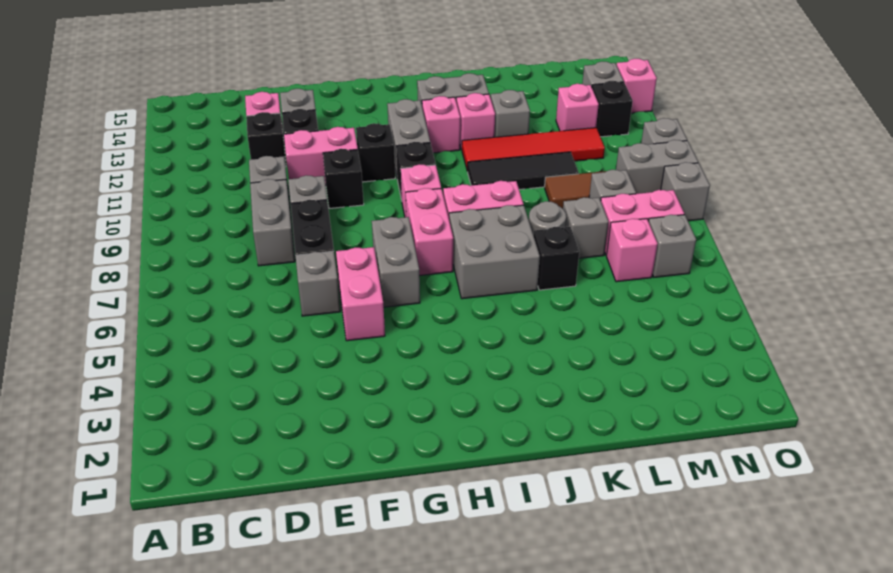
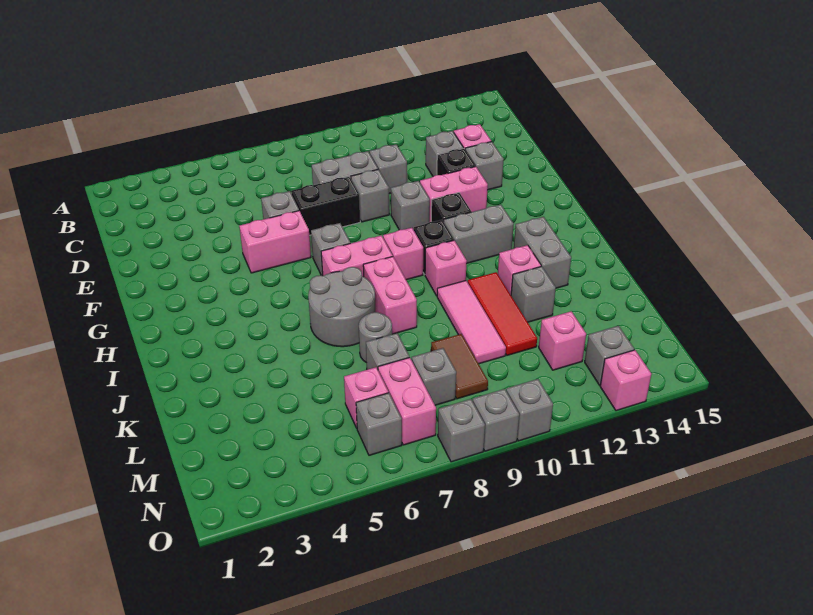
black 1x1 brick [246,112,286,167] -> grey 1x1 brick [426,131,463,176]
pink 1x2 brick [284,127,358,186] -> pink 1x2 brick turned to [420,166,488,222]
black 1x1 brick [323,149,364,209] -> grey 1x1 brick [391,181,430,230]
grey 1x2 brick [372,217,420,307] -> grey 1x1 brick [311,223,350,275]
grey 2x2 brick [449,205,540,299] -> grey 2x2 round brick [308,267,375,347]
pink 1x1 brick [422,96,460,153] -> pink 1x1 brick moved to [425,240,467,296]
black 1x3 tile [468,152,579,189] -> pink 1x3 tile [437,281,506,364]
red 1x4 tile [462,128,605,171] -> red 1x3 tile [468,272,537,355]
black 1x1 brick [533,227,579,290] -> none
grey 1x2 brick [616,140,698,194] -> grey 1x1 brick [473,389,519,451]
black 1x1 brick [592,81,633,137] -> none

